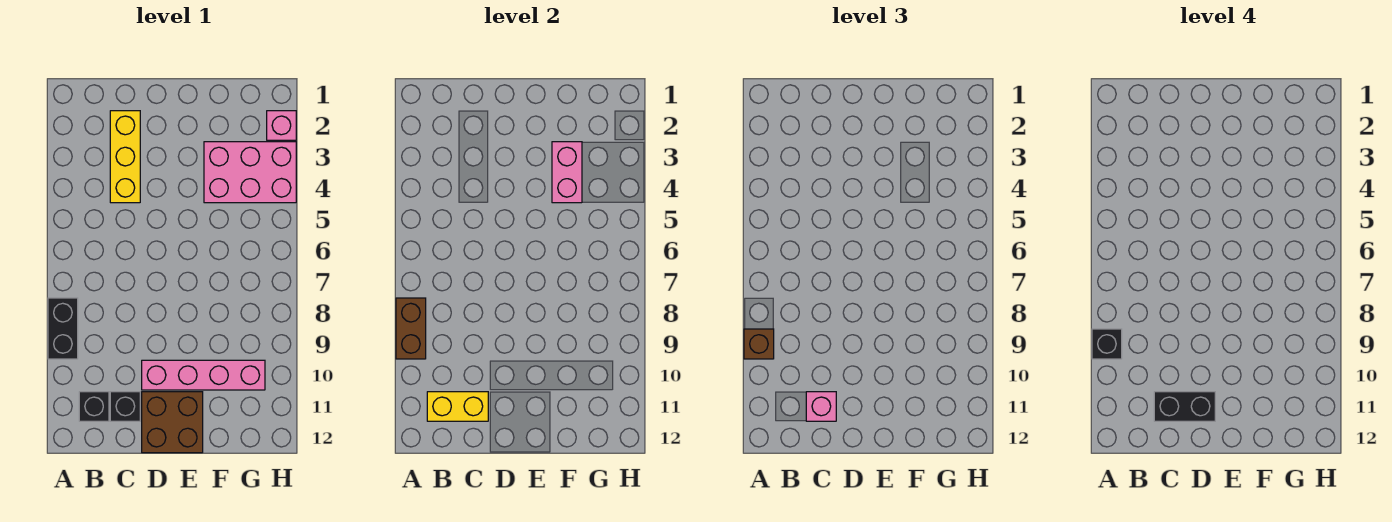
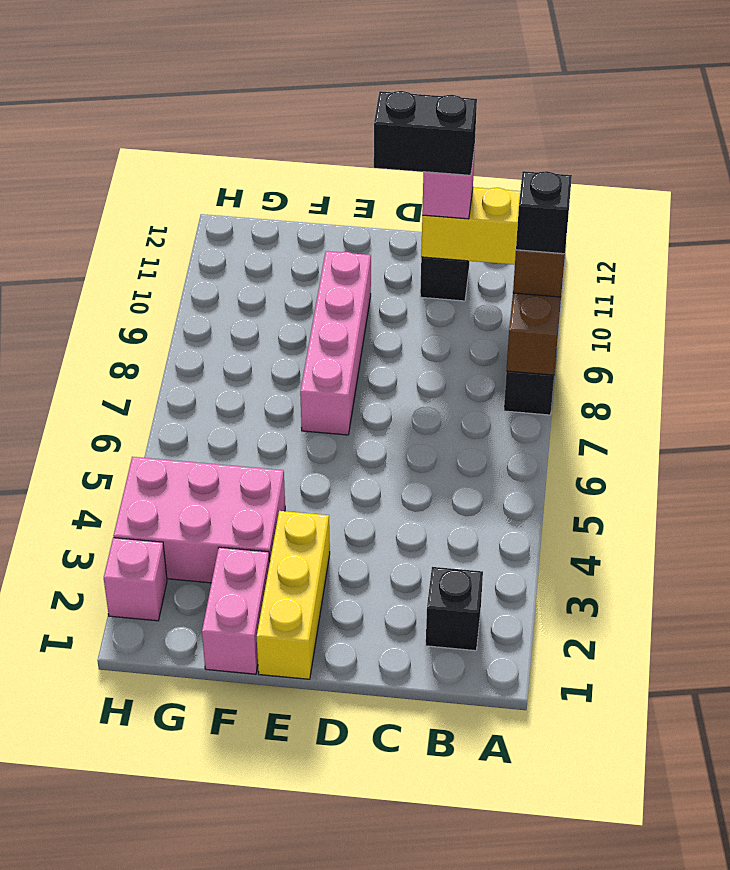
black 1x1 brick [79,392,109,421] -> black 1x1 brick moved to [426,567,483,651]
yellow 1x3 brick [110,111,140,203] -> yellow 1x3 brick moved to [257,511,330,679]
pink 1x4 brick [142,360,265,390] -> pink 1x4 brick turned to [300,251,371,435]
brown 2x2 brick [142,392,203,453] -> none
pink 1x2 brick [552,142,582,203] -> pink 1x2 brick moved to [202,547,270,674]

